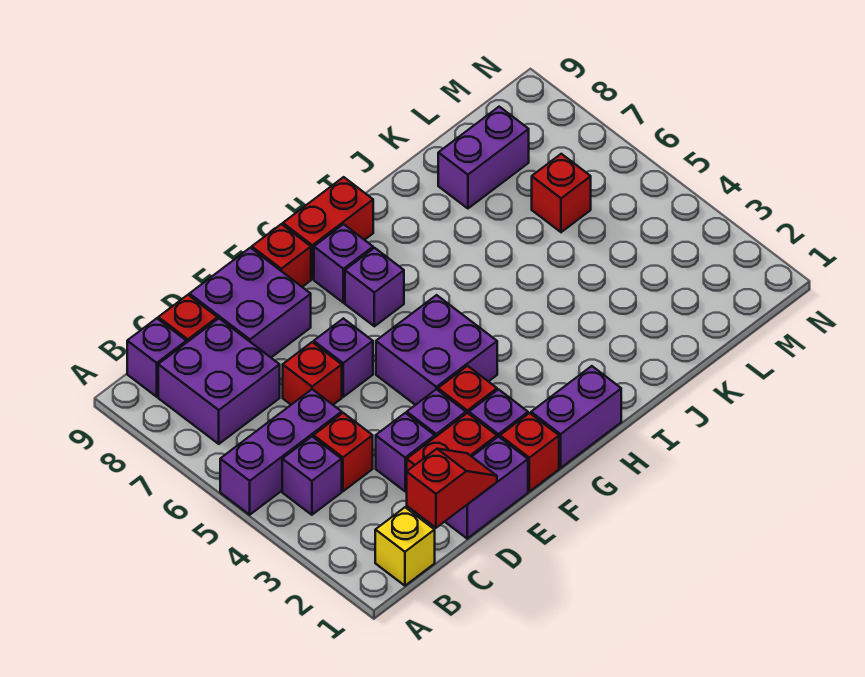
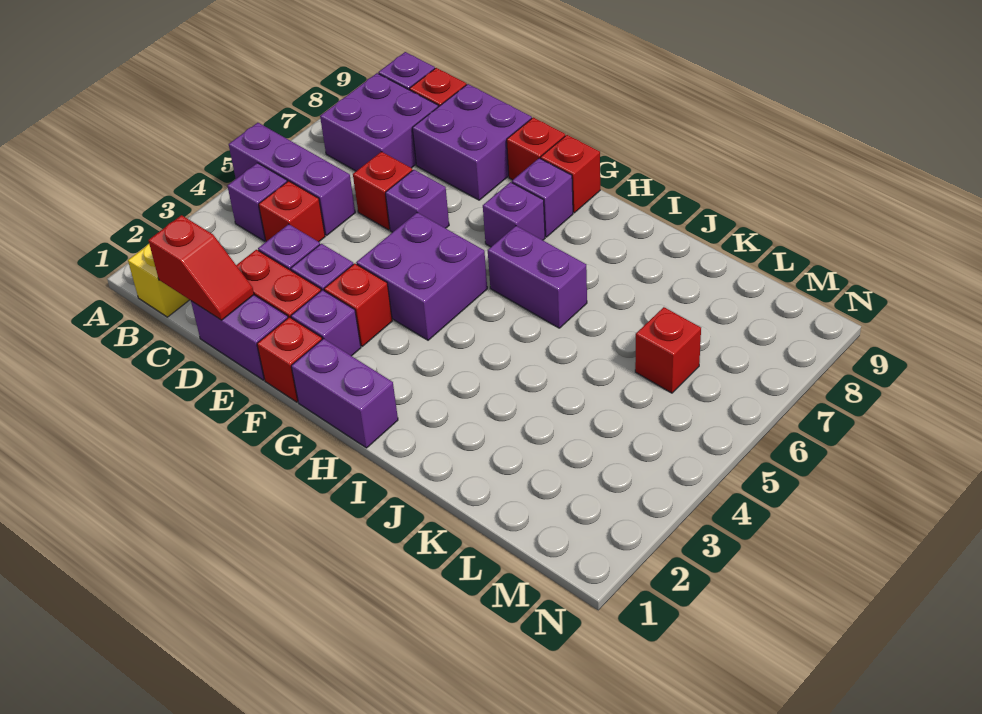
red 1x2 brick [283,177,373,279] -> red 1x1 brick [540,135,600,213]
purple 1x2 brick [438,107,529,208] -> purple 1x2 brick moved to [488,226,587,328]

